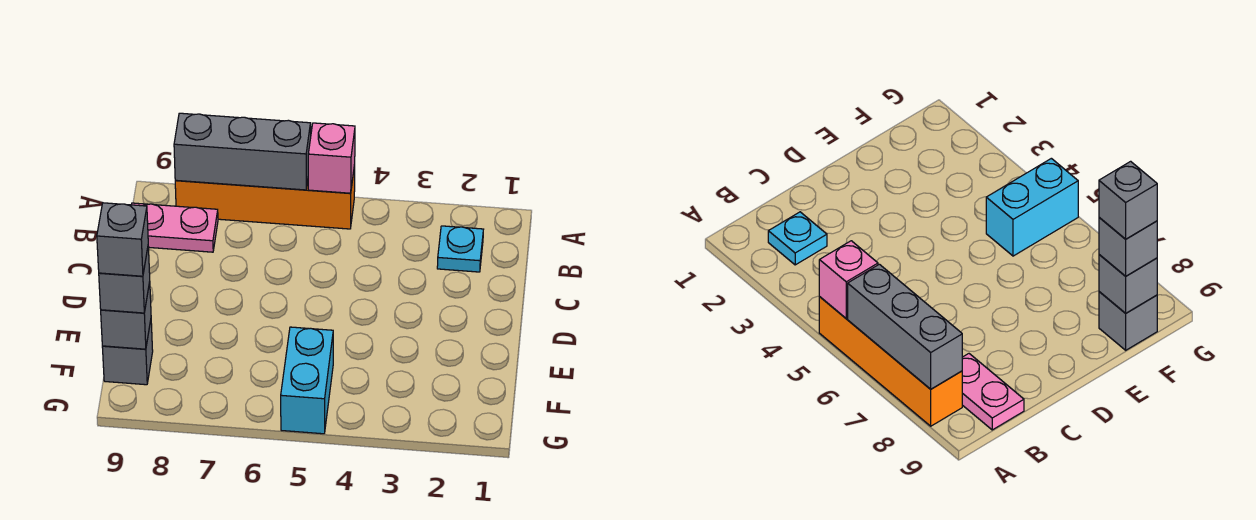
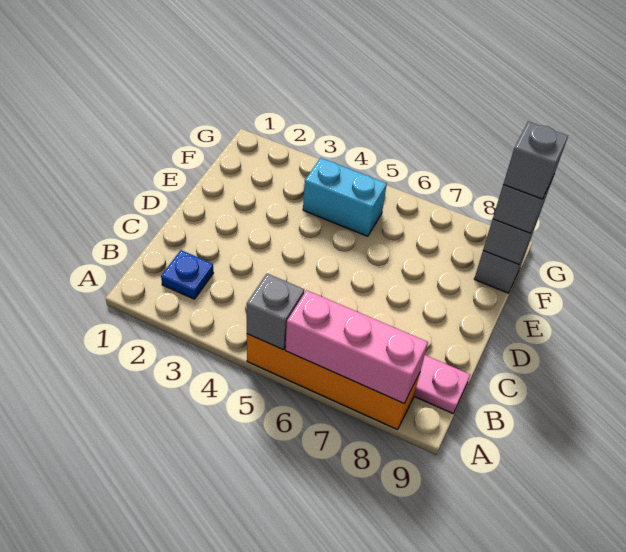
pink 1x1 brick [308,123,355,193] -> grey 1x1 brick [247,274,304,350]
grey 1x3 brick [174,113,311,190] -> pink 1x3 brick [285,290,428,403]
cyan 1x1 plate [437,226,483,272] -> blue 1x1 plate [161,250,214,299]
cyan 1x2 brick [281,327,333,434] -> cyan 1x2 brick turned to [303,158,387,236]

